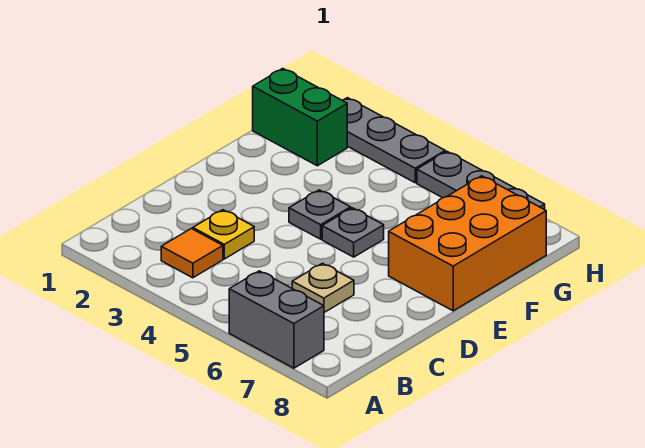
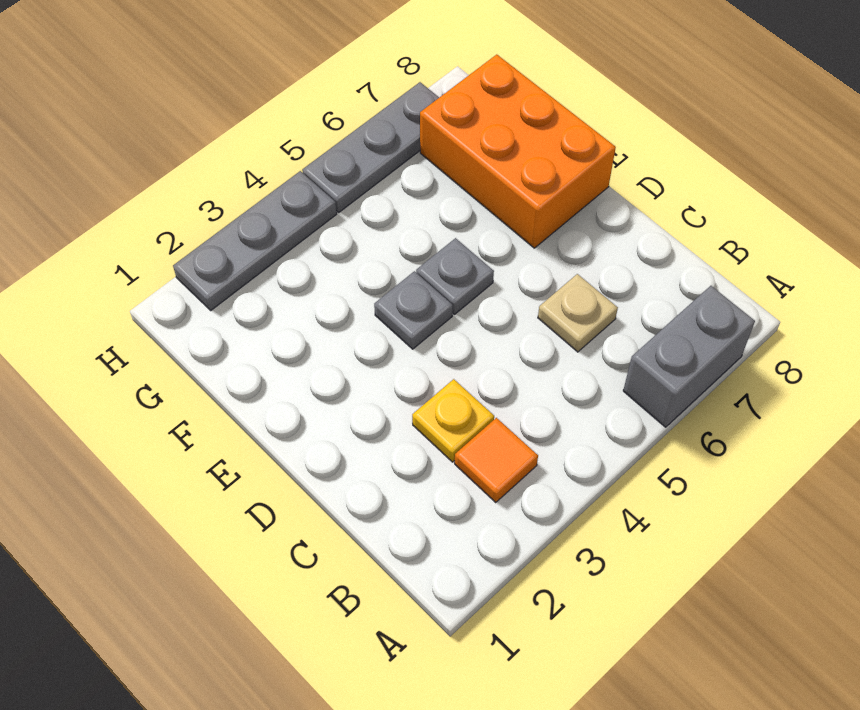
green 1x2 brick [253,68,347,166] -> none

